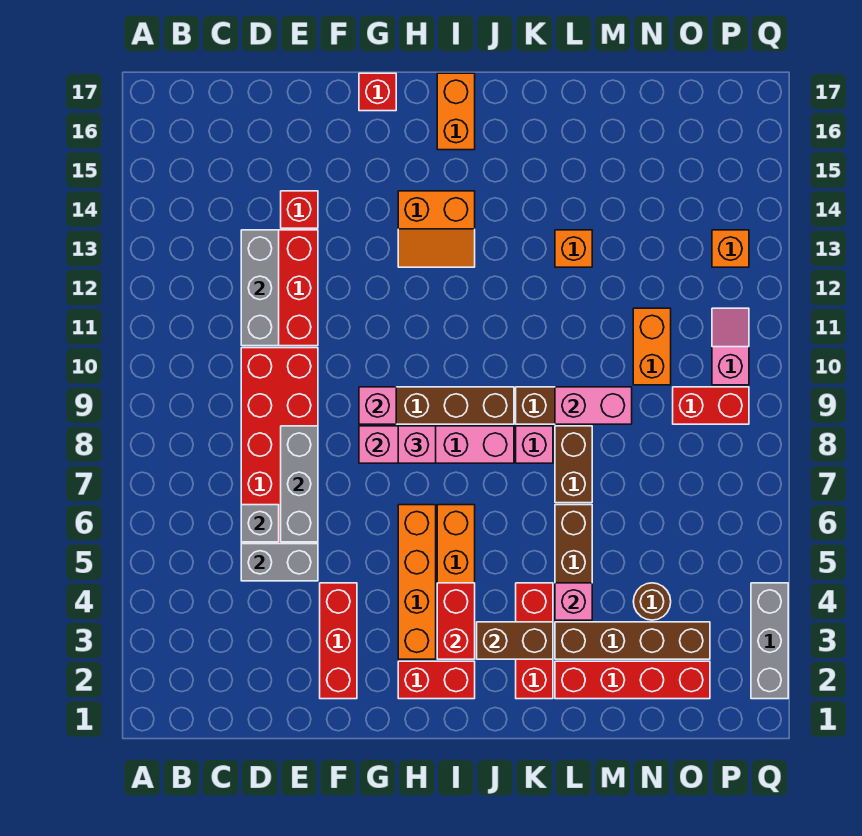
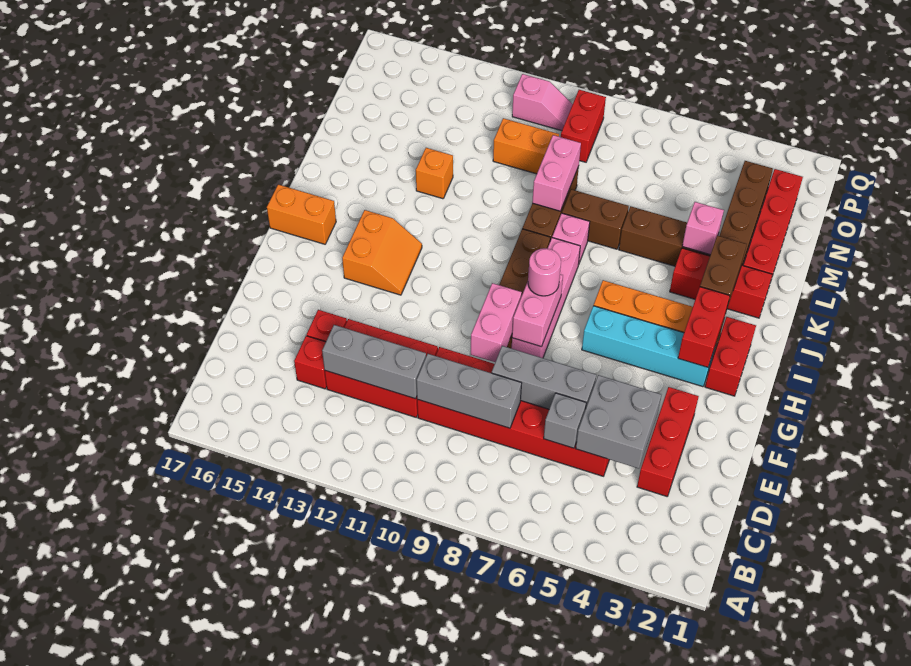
grey 1x2 brick [241,544,318,581] -> grey 2x2 brick [576,375,661,468]
red 1x3 brick [320,583,357,699] -> red 1x3 brick turned to [637,387,699,496]
pink 1x1 brick [359,387,396,424] -> pink 1x2 brick [471,283,522,362]
red 1x1 brick [359,73,396,111] -> red 1x1 brick moved to [294,336,327,389]
orange 1x4 brick [398,505,436,659] -> cyan 1x4 brick [582,306,715,387]
pink 1x1 brick [398,426,436,463] -> pink 1x1 round brick [528,248,561,296]
red 1x2 brick [437,583,475,659] -> red 1x2 brick turned to [678,287,730,367]
brown 1x1 round brick [633,583,671,620] -> none
pink 1x2 slope [712,308,749,385] -> pink 1x2 slope turned to [512,74,573,131]
orange 1x1 brick [712,230,749,267] -> none
grey 1x3 brick [751,583,788,699] -> grey 1x3 brick moved to [417,354,522,428]

